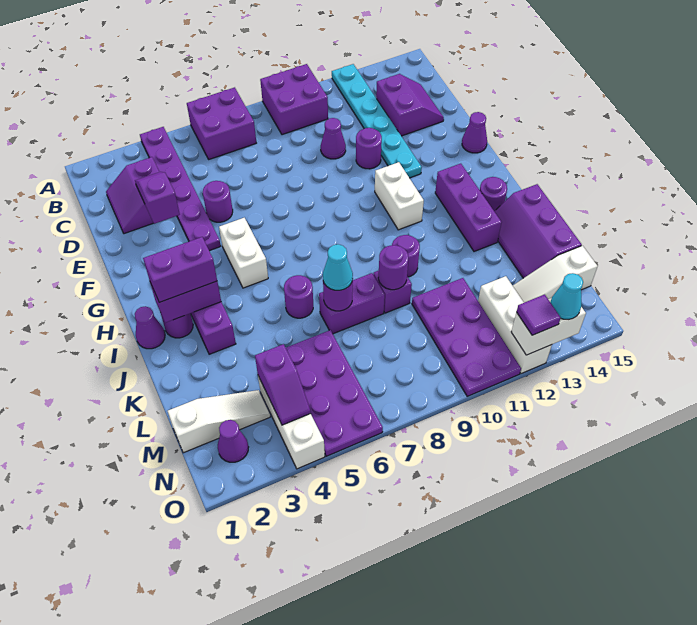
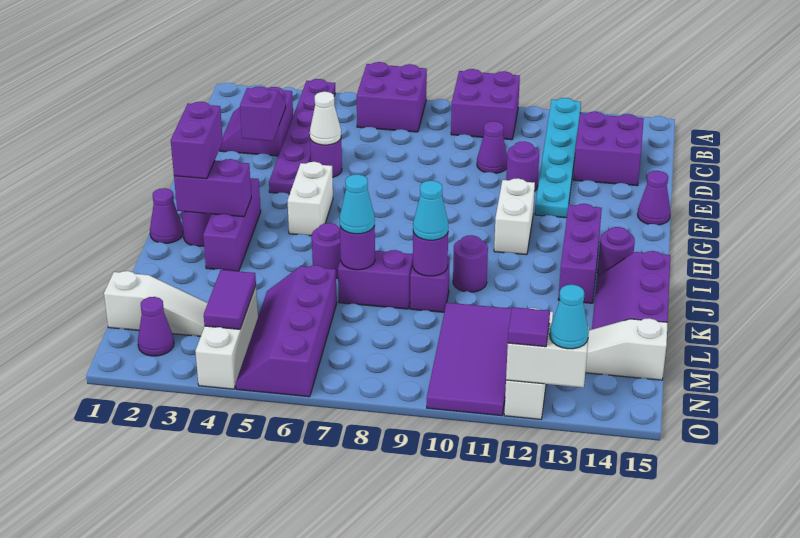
purple 2x2 slope [376,74,444,136] -> purple 2x2 brick [573,112,644,186]
none -> white 1x1 cone [310,92,341,145]
purple 1x2 brick [143,237,217,303] -> purple 1x2 brick turned to [171,102,223,179]
none -> cyan 1x1 cone [413,181,448,240]
purple 2x4 plate [286,330,383,456] -> purple 2x4 slope [236,265,337,397]
purple 2x4 plate [412,278,521,396] -> purple 2x4 tile [427,303,512,416]
purple 1x2 slope [255,344,311,425] -> purple 1x2 tile [204,270,256,329]

